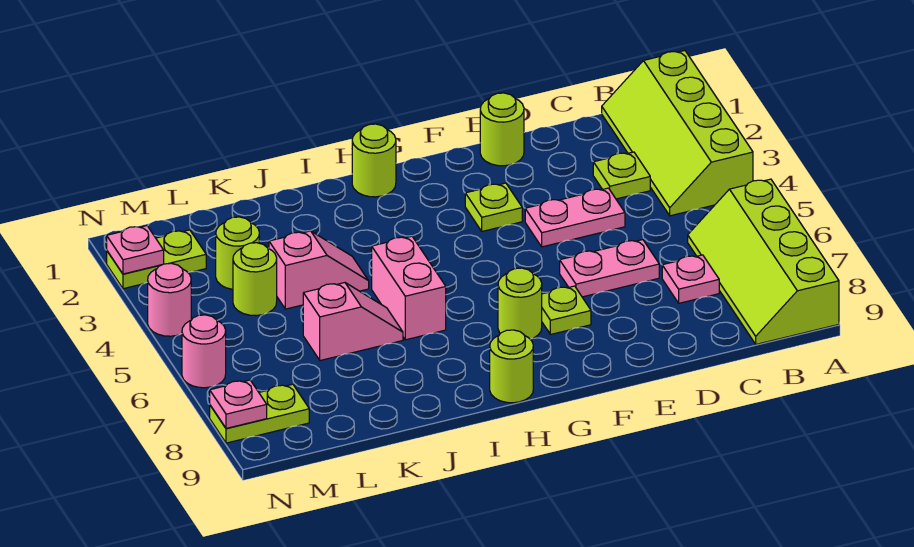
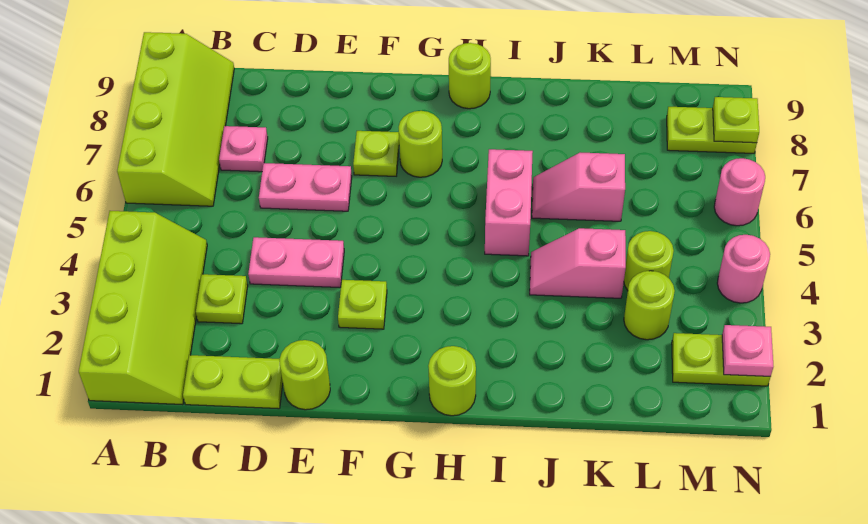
none -> lime 1x2 plate [183,355,283,409]
pink 1x1 plate [210,380,267,428] -> lime 1x1 plate [713,97,759,143]

